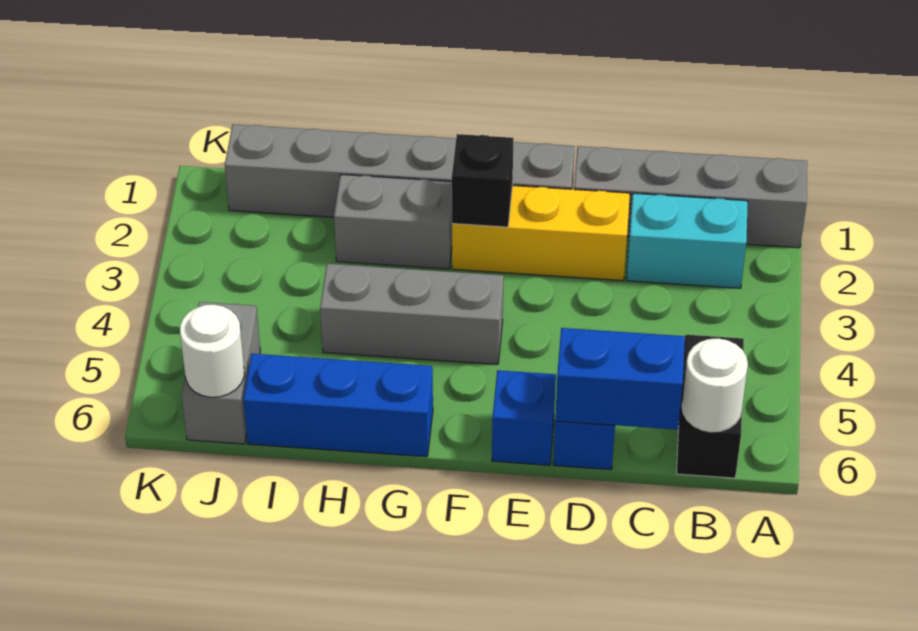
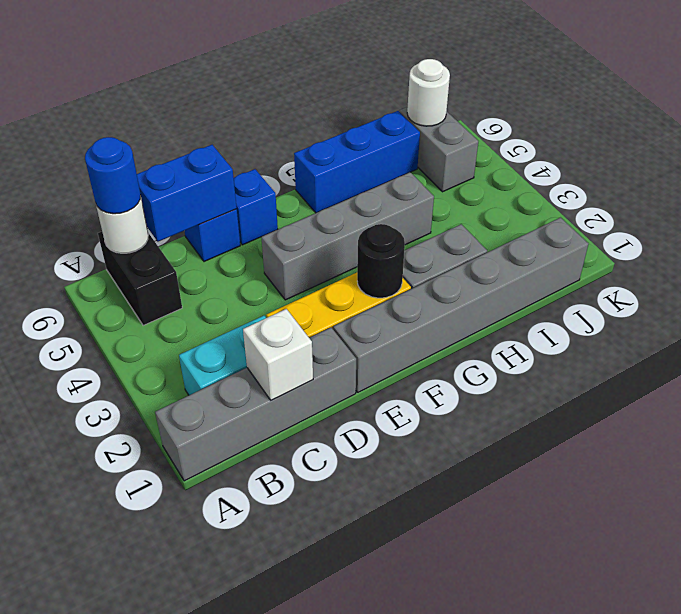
none -> blue 1x1 round brick [85,137,141,214]
none -> white 1x1 brick [243,309,313,400]
black 1x1 brick [452,134,514,227] -> black 1x1 round brick [357,224,405,298]
grey 1x3 brick [320,264,504,364] -> grey 1x4 brick [261,172,434,300]

